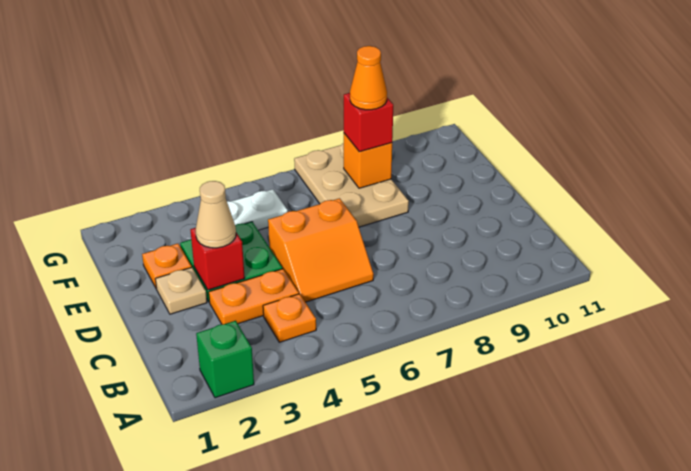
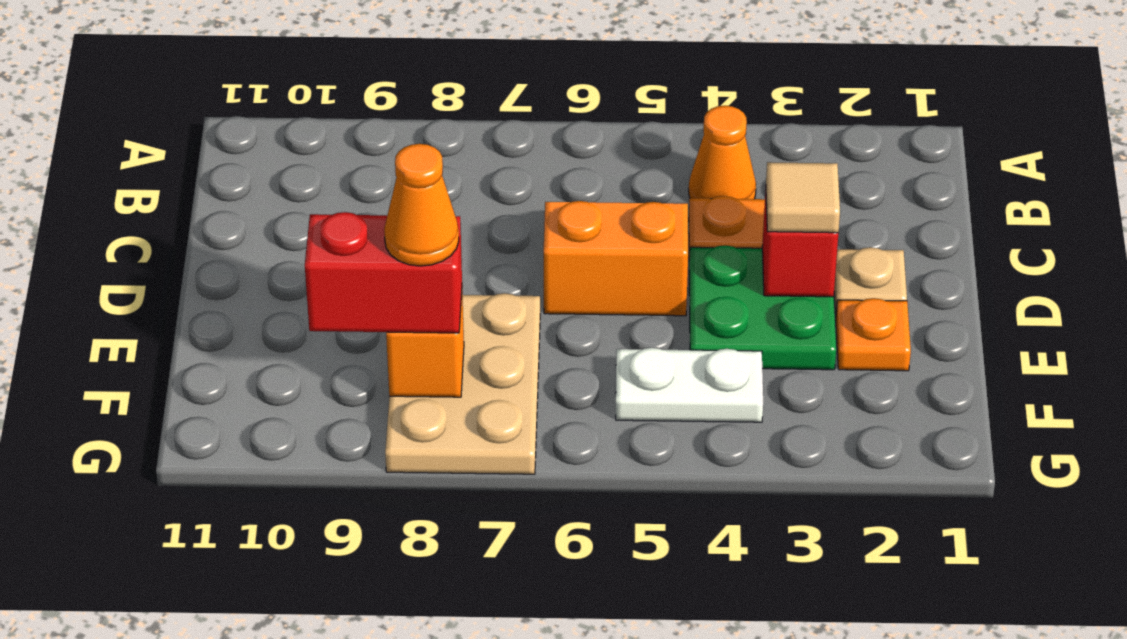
green 1x1 brick [196,321,254,398] -> none
orange 1x1 plate [263,294,316,342] -> orange 1x1 cone [689,106,756,199]
tan 1x1 cone [196,181,236,248] -> tan 1x1 tile [766,162,840,233]
red 1x1 brick [344,93,393,152] -> red 1x2 brick [305,212,462,333]

